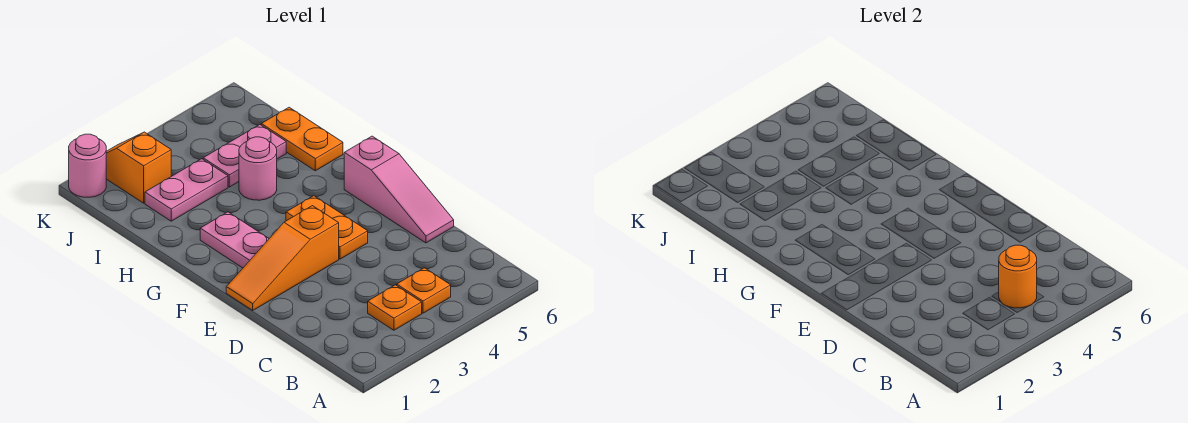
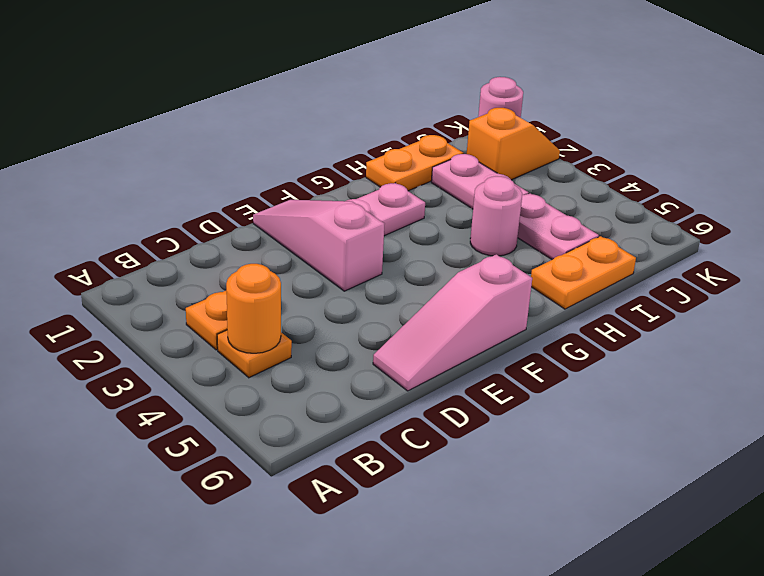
orange 1x3 slope [226,206,339,310] -> pink 1x3 slope [253,200,384,291]
orange 1x2 plate [286,196,368,259] -> orange 1x2 plate moved to [366,135,463,191]

